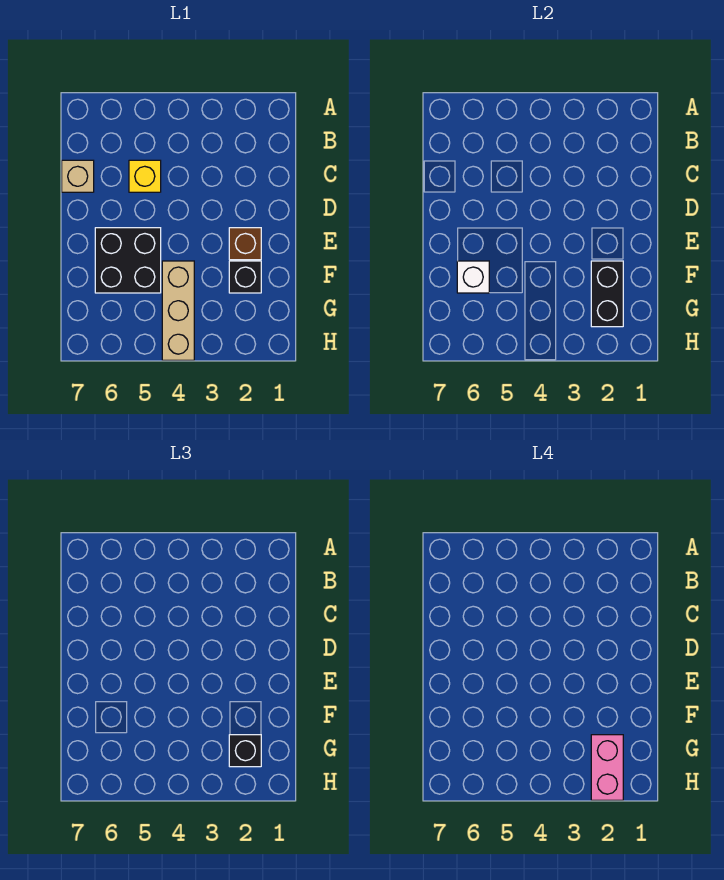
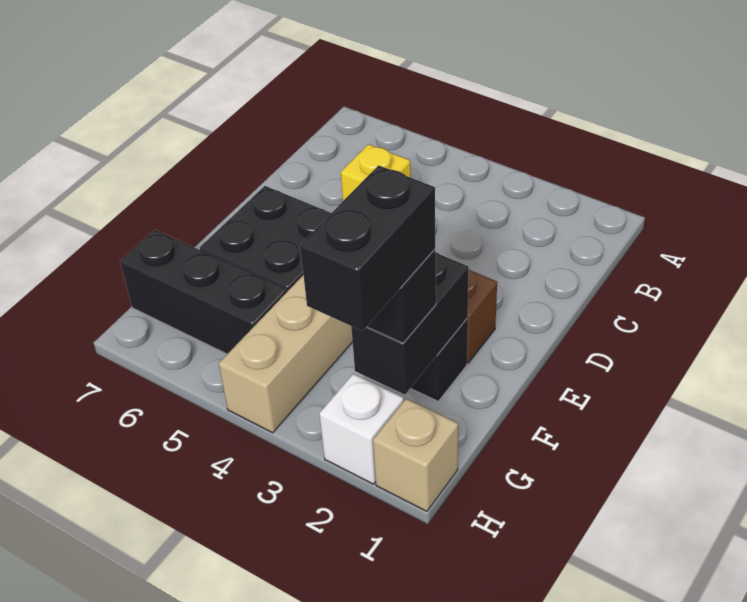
tan 1x1 brick [62,160,94,192] -> tan 1x1 brick moved to [373,399,458,511]
white 1x1 brick [457,261,489,293] -> white 1x1 brick moved to [319,374,404,484]
pink 1x2 brick [591,735,623,800] -> black 1x2 brick [300,165,435,331]
none -> black 1x3 brick [120,230,287,354]

